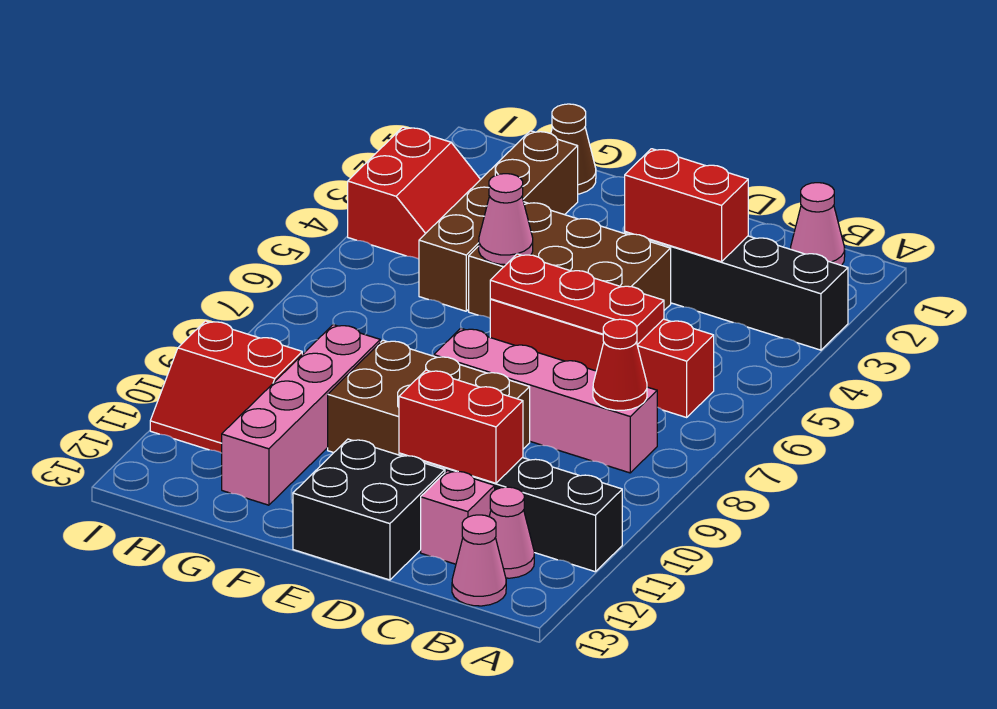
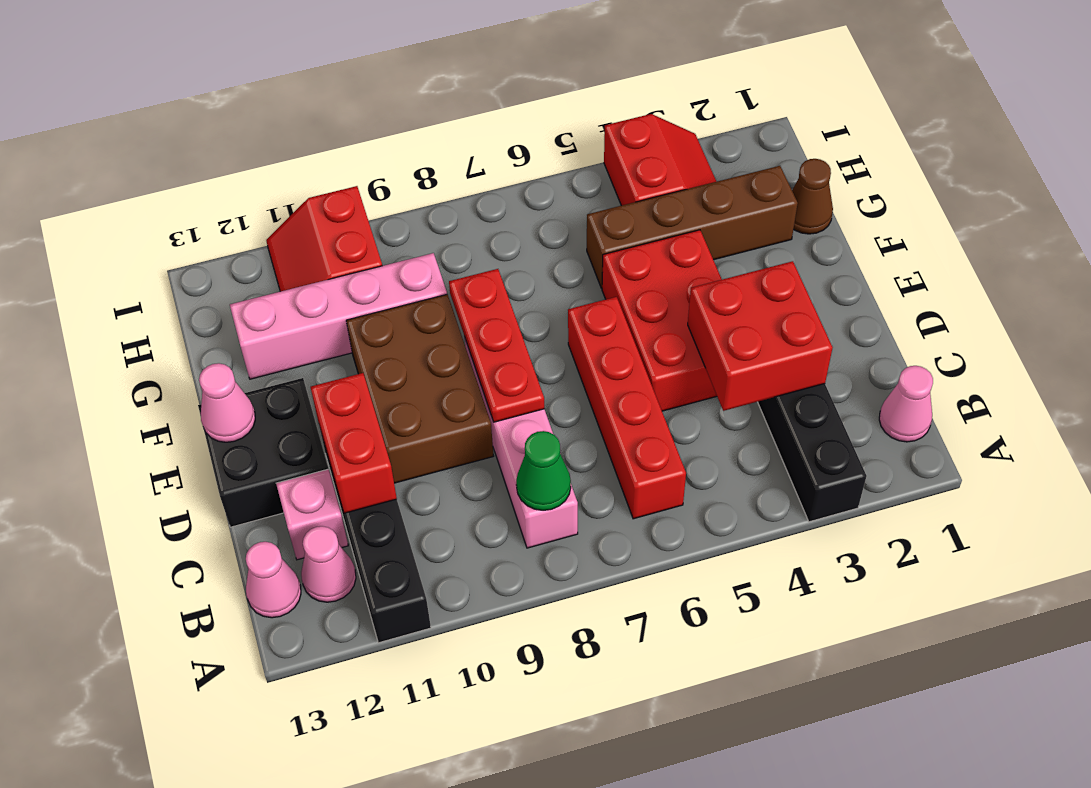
red 1x1 cone [593,319,647,410] -> green 1x1 cone [516,431,571,510]
red 1x2 brick [625,149,748,262] -> red 2x2 brick [688,261,833,411]
red 1x3 plate [490,254,664,345] -> red 1x3 plate moved to [449,269,544,422]
brown 2x3 brick [469,202,671,318] -> red 2x3 brick [602,230,722,411]
pink 1x1 cone [479,174,533,265] -> pink 1x1 cone moved to [199,363,255,442]
red 2x2 slope [348,127,481,259] -> red 2x2 slope turned to [604,114,717,206]

